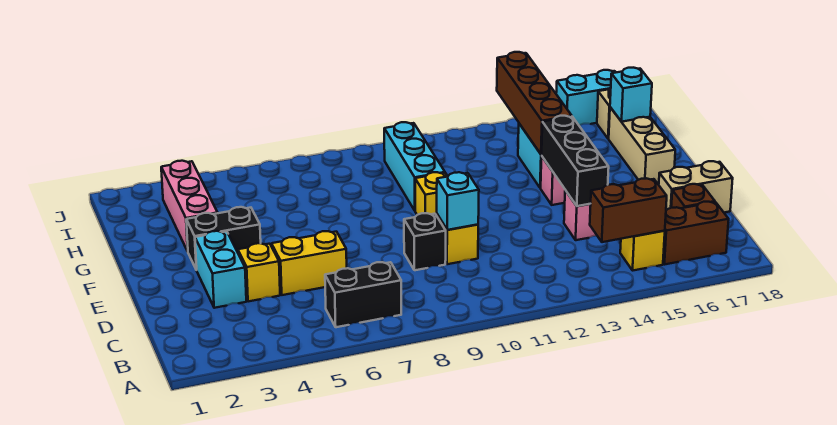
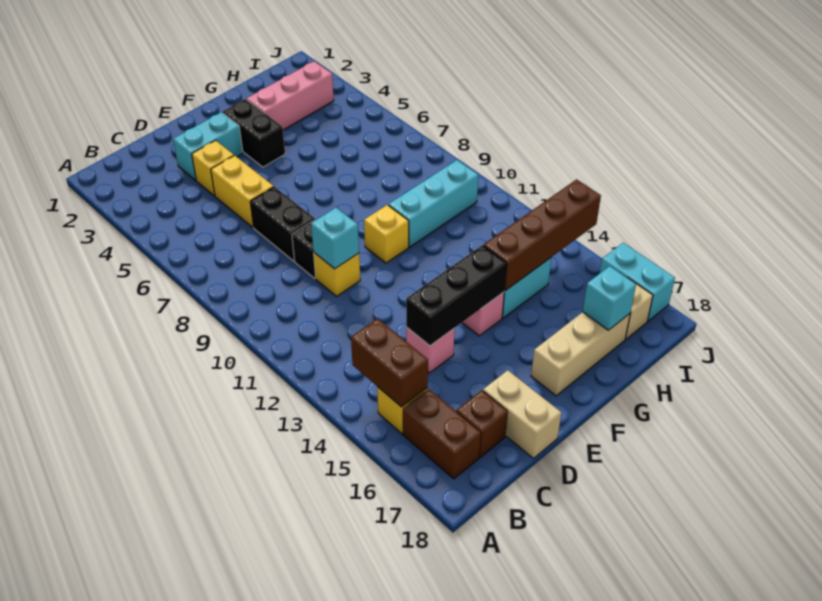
black 1x2 brick [325,262,401,327] -> black 1x2 brick moved to [250,187,315,261]

